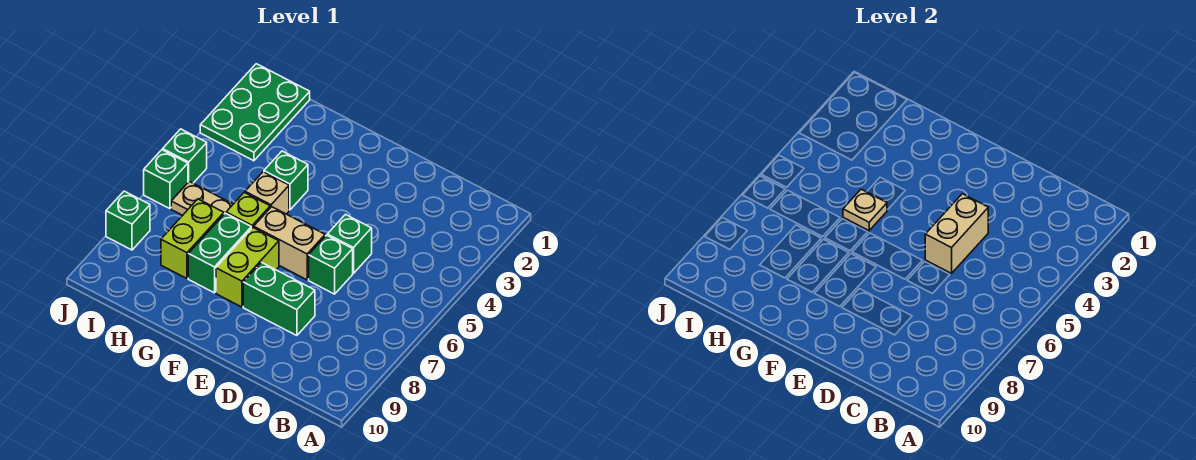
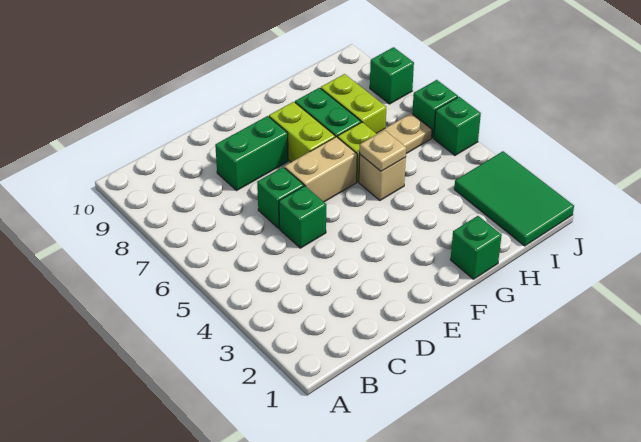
tan 1x2 brick [925,194,988,273] -> none
green 1x1 brick [264,151,308,210] -> green 1x1 brick moved to [450,216,502,279]
green 2x3 plate [200,64,310,161] -> green 2x3 tile [454,151,574,246]

